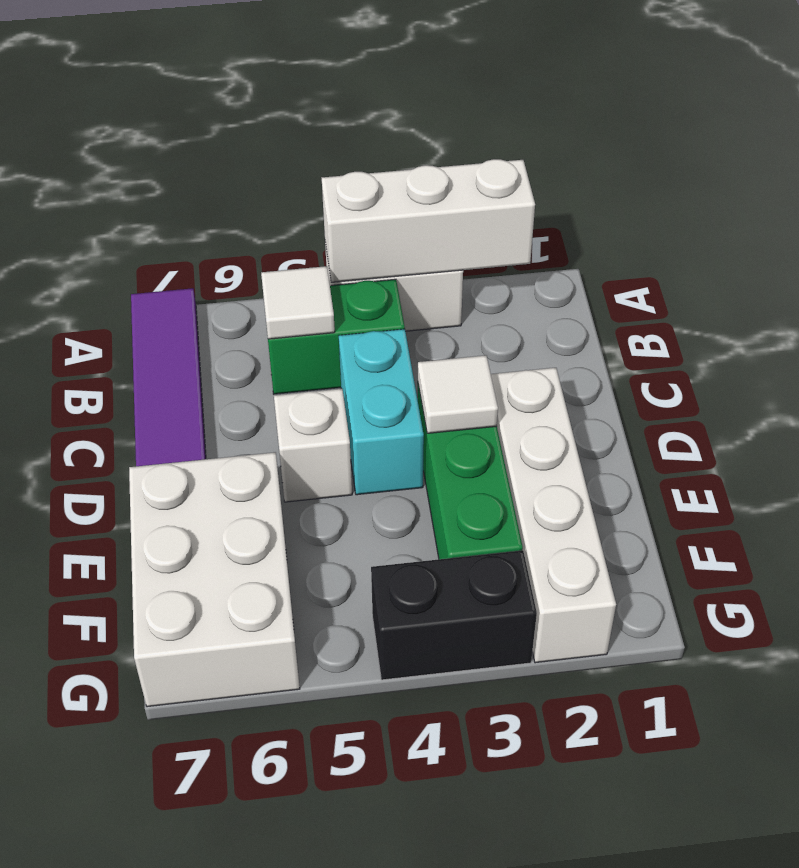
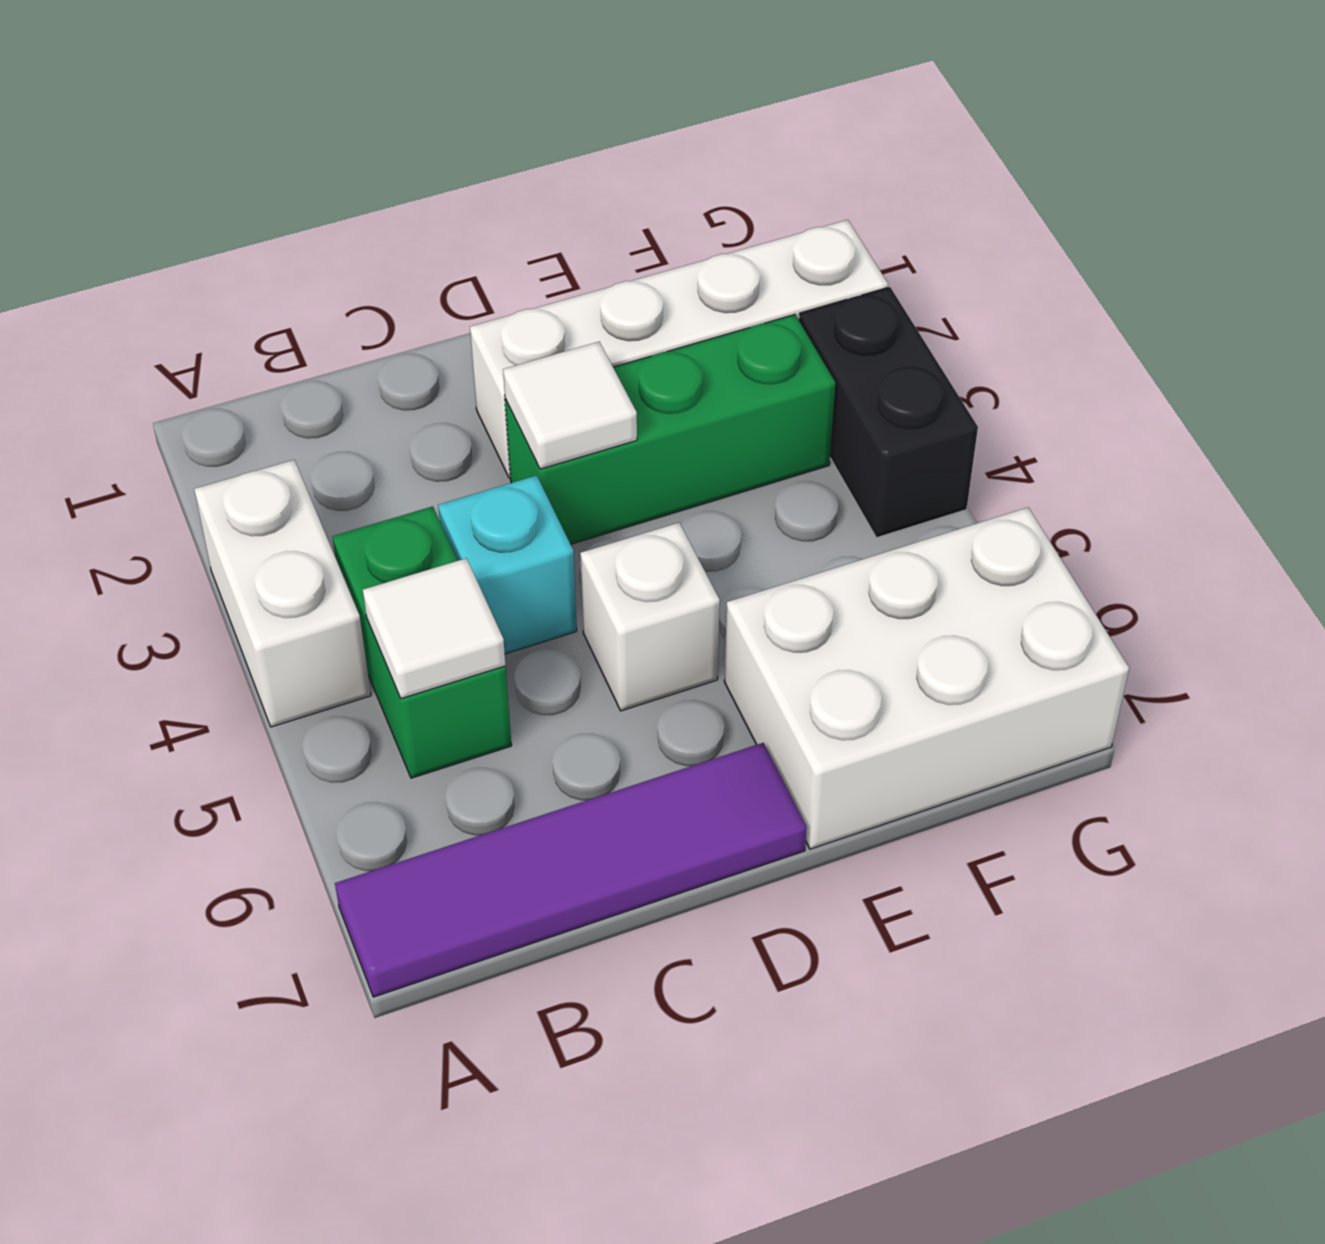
white 1x3 brick [322,159,535,282] -> none
cyan 1x2 brick [339,329,424,495] -> cyan 1x1 brick [438,475,577,654]

